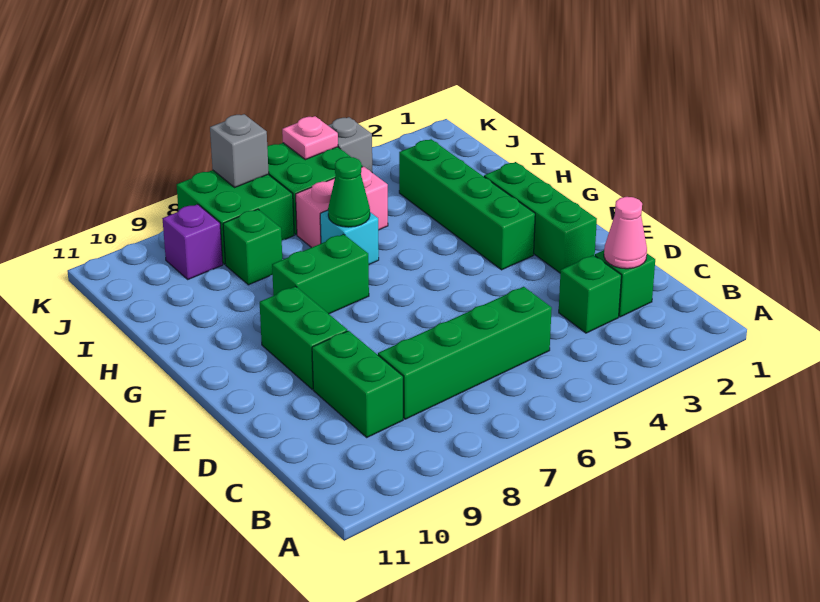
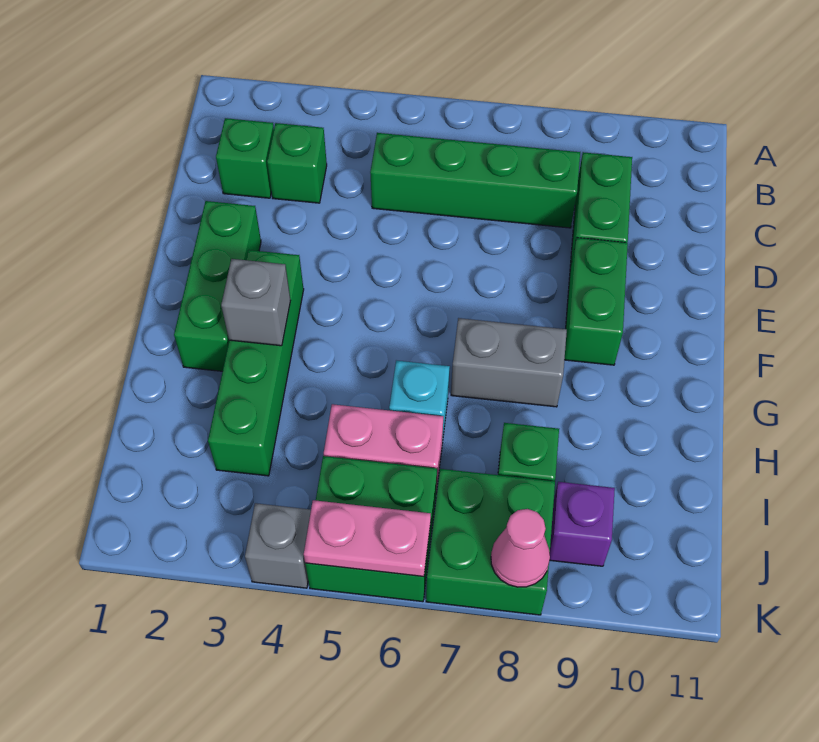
pink 1x1 cone [604,197,647,269] -> pink 1x1 cone moved to [491,509,550,587]
green 1x2 brick [272,234,369,314] -> grey 1x2 brick [451,318,567,407]
green 1x1 cone [328,157,370,227] -> none
pink 1x1 plate [282,116,338,160] -> pink 1x2 plate [304,500,431,577]
grey 1x1 brick [210,114,269,187] -> grey 1x1 brick moved to [221,259,291,346]

